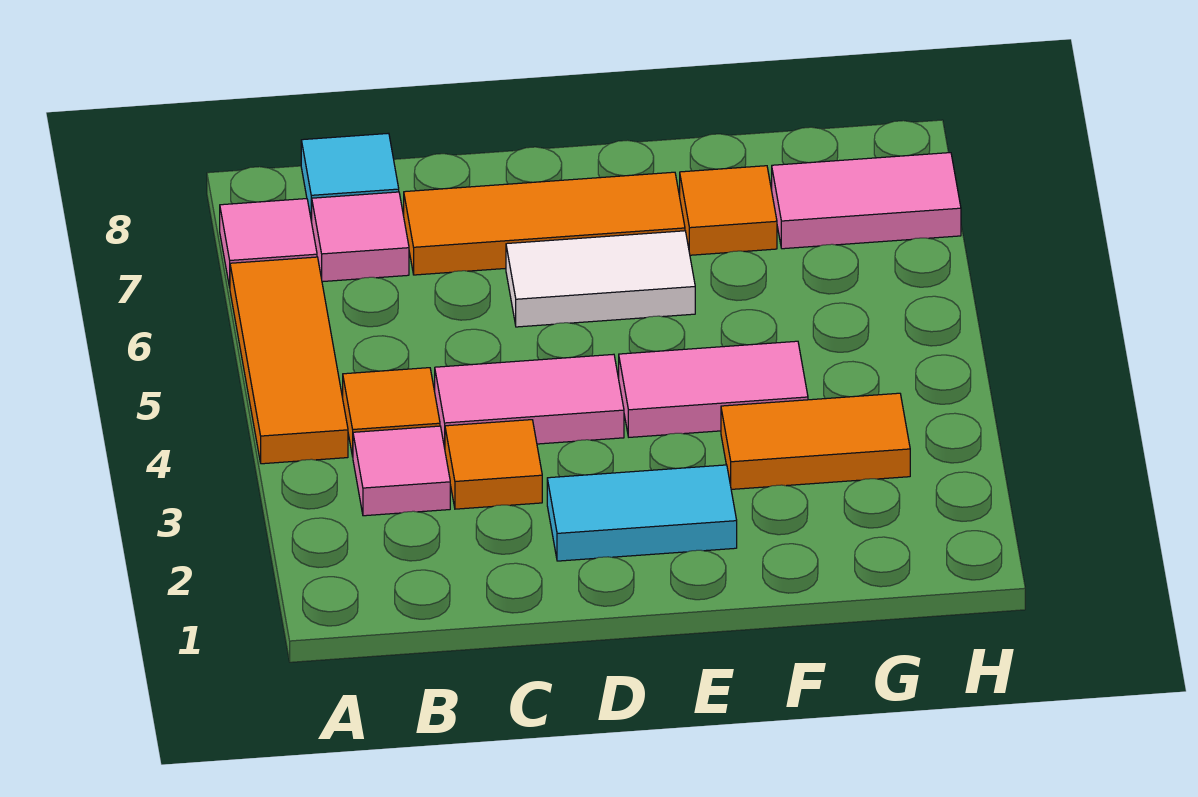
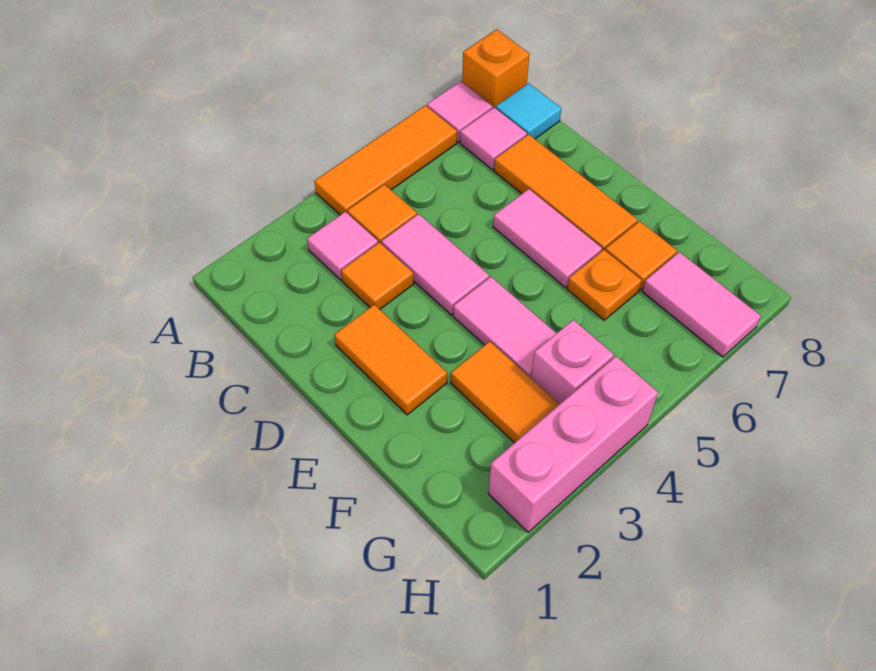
none -> orange 1x1 brick [462,29,529,108]
cyan 1x2 tile [547,465,737,561] -> orange 1x2 tile [334,305,447,415]
white 1x2 tile [506,231,695,327] -> pink 1x2 tile [493,189,602,287]
none -> orange 1x1 plate [567,250,642,320]
none -> pink 1x1 brick [531,320,614,404]
none -> pink 1x3 brick [488,356,658,532]

